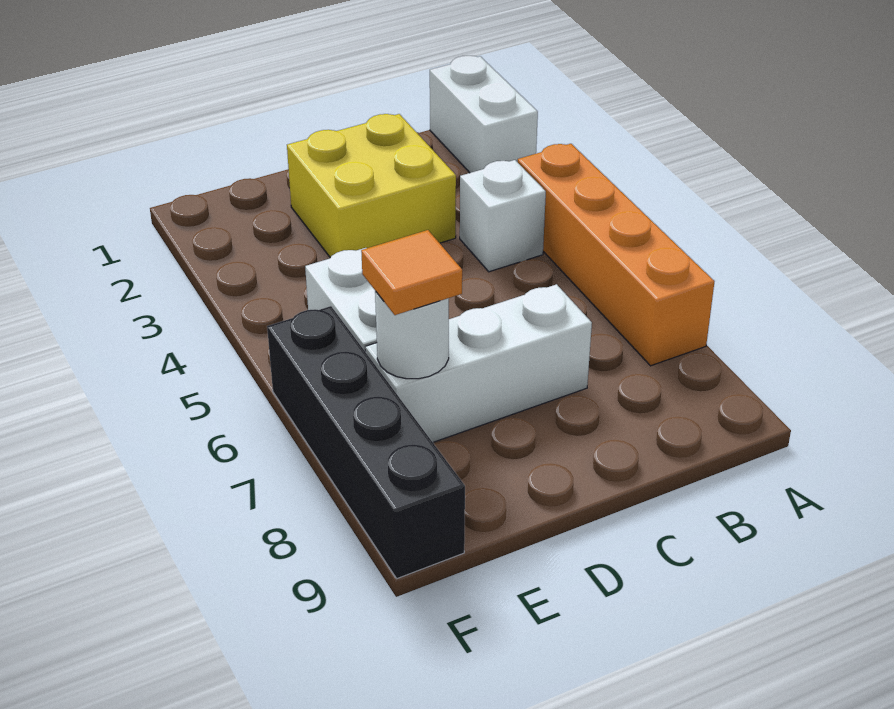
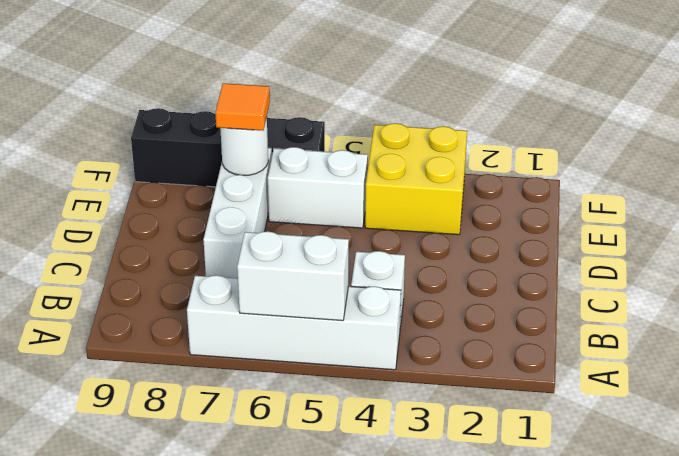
white 1x2 brick [430,56,538,173] -> white 1x2 brick moved to [237,231,349,321]
orange 1x4 brick [518,144,714,366] -> white 1x4 brick [187,275,401,370]
yellow 2x2 brick [287,114,456,257] -> yellow 2x2 brick moved to [365,123,467,235]

